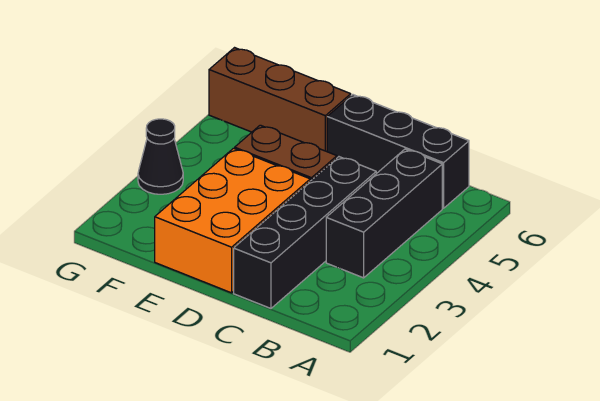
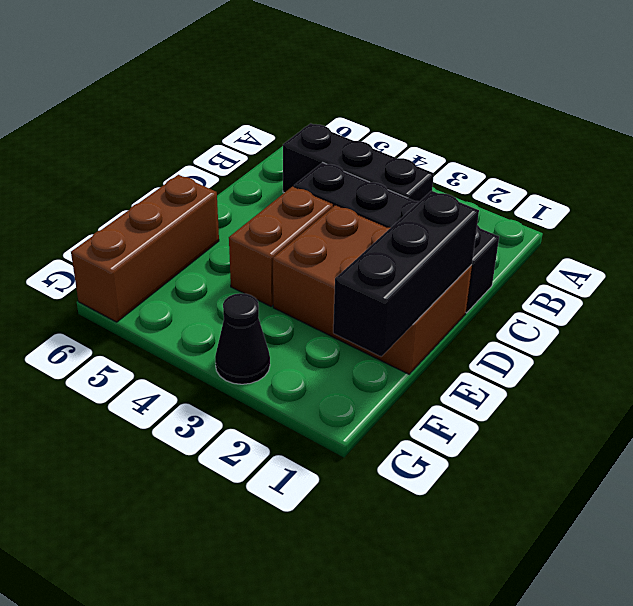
black 1x3 brick [327,95,469,208] -> black 1x3 brick moved to [333,191,479,356]
orange 2x3 brick [155,148,310,293] -> brown 2x3 brick [273,205,472,374]

